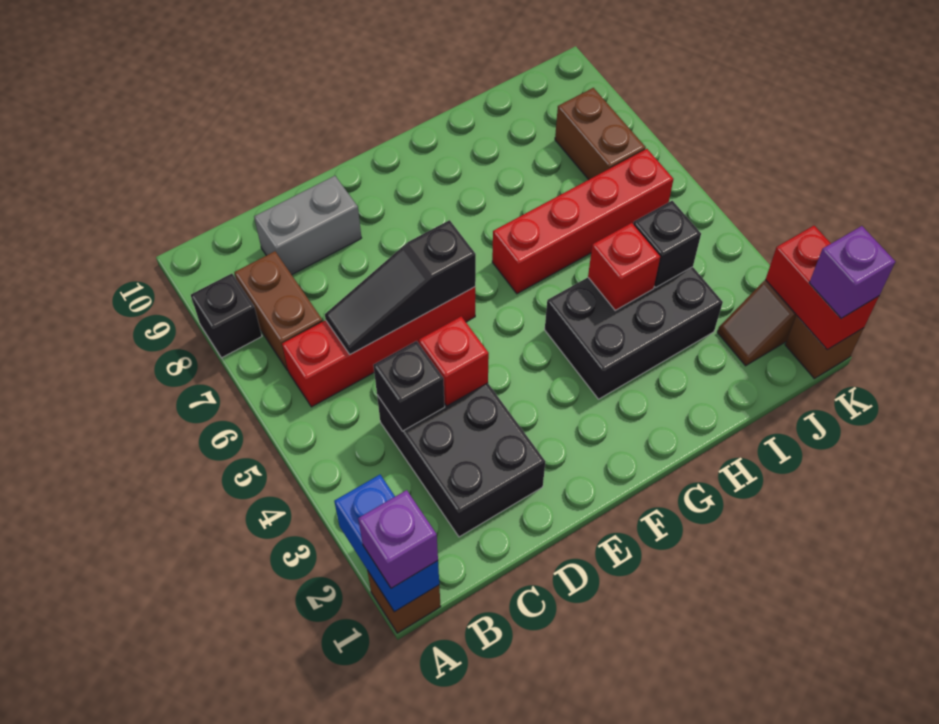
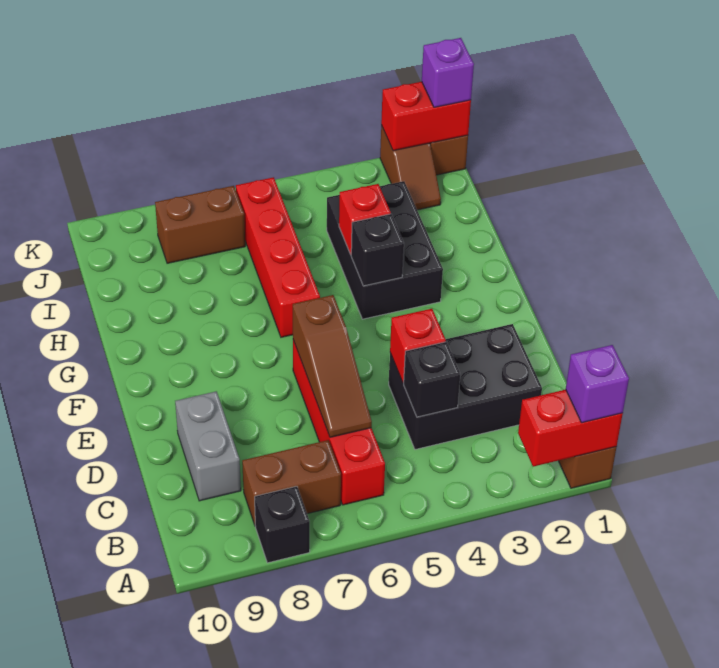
blue 1x2 brick [334,475,439,612] -> red 1x2 brick [518,390,623,467]
black 1x3 slope [325,220,476,354] -> brown 1x3 slope [293,295,372,437]
black 1x1 brick [633,201,701,288] -> black 1x1 brick moved to [351,214,404,286]

